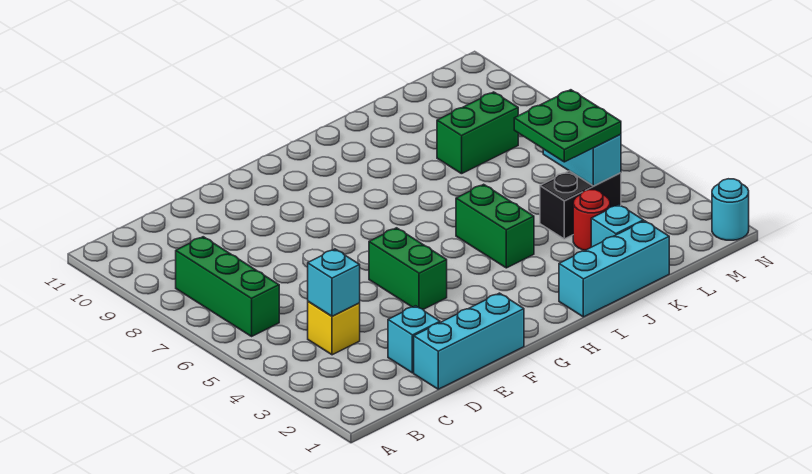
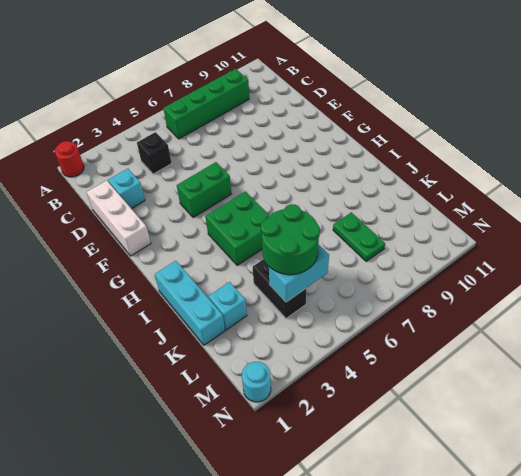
green 1x3 brick [176,237,279,336] -> green 1x4 brick [163,69,249,139]
yellow 1x1 brick [308,301,360,355] -> black 1x1 brick [137,132,172,174]
cyan 1x1 brick [308,249,360,316] -> none
cyan 1x3 brick [414,293,524,389] -> white 1x3 brick [87,181,151,256]
green 1x2 brick [456,184,534,268] -> green 2x2 brick [205,192,270,265]
red 1x1 round brick [573,190,610,250] -> red 1x1 round brick moved to [55,141,84,177]
green 2x2 plate [514,90,621,162] -> green 2x2 round brick [261,204,320,275]
green 1x2 brick [437,92,518,174] -> green 1x2 plate [333,212,385,261]

